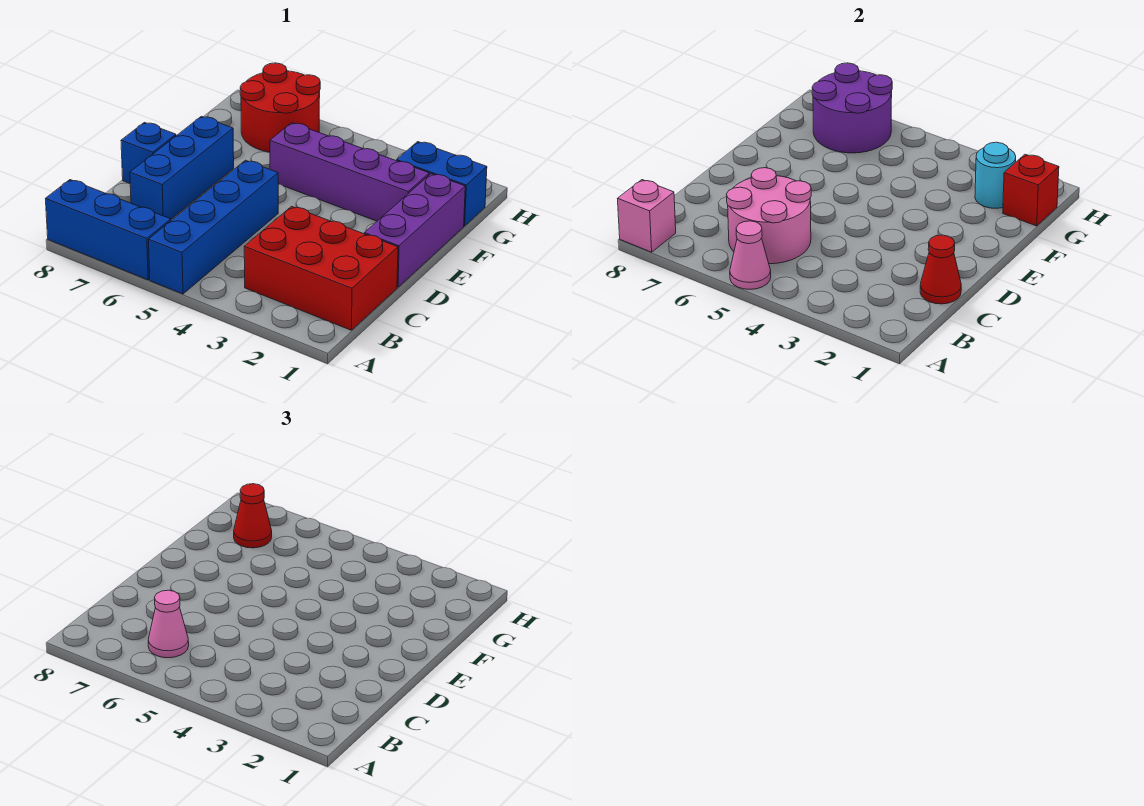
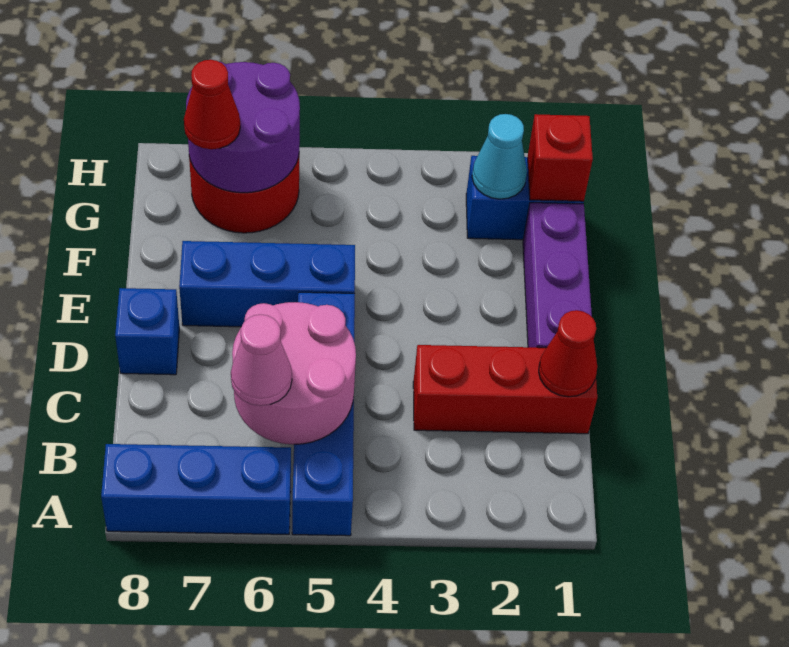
pink 1x1 cone [730,221,771,289] -> none
pink 1x1 brick [617,180,676,252] -> none
red 2x3 brick [244,206,398,330] -> red 1x3 brick [413,345,597,434]
blue 1x3 brick [130,116,234,219] -> blue 1x3 brick turned to [179,241,355,327]
purple 1x4 brick [270,123,429,221] -> none
cyan 1x1 round brick [975,142,1016,208] -> cyan 1x1 cone [472,114,527,199]

